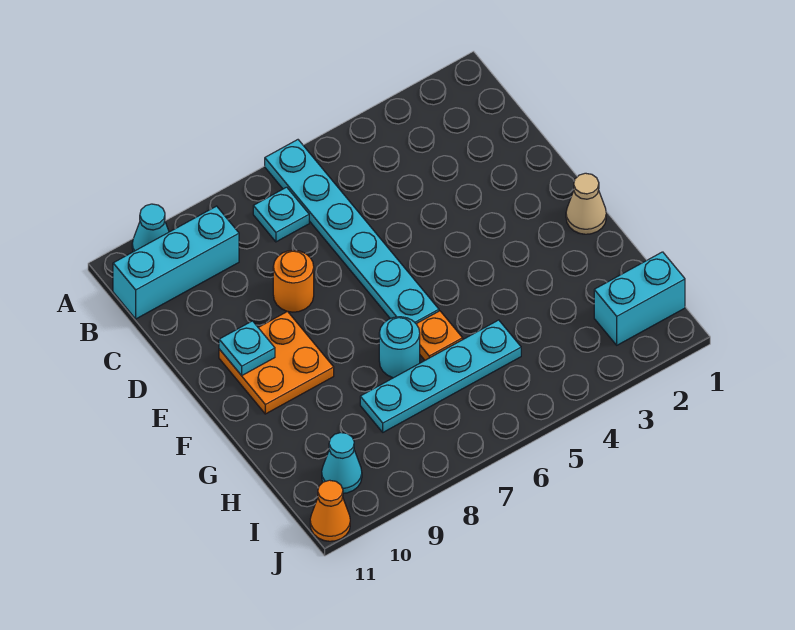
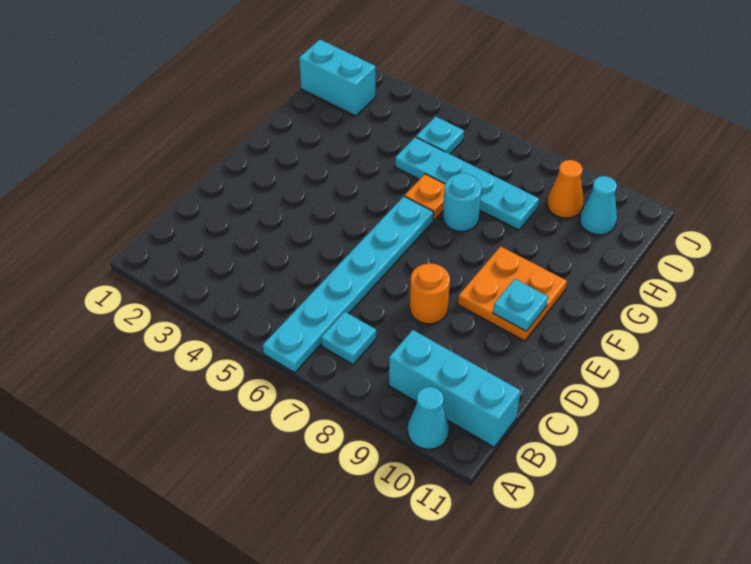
tan 1x1 cone [566,173,606,234] -> none
none -> cyan 1x1 plate [416,116,464,154]
orange 1x1 cone [310,480,350,541] -> orange 1x1 cone moved to [547,160,584,218]

